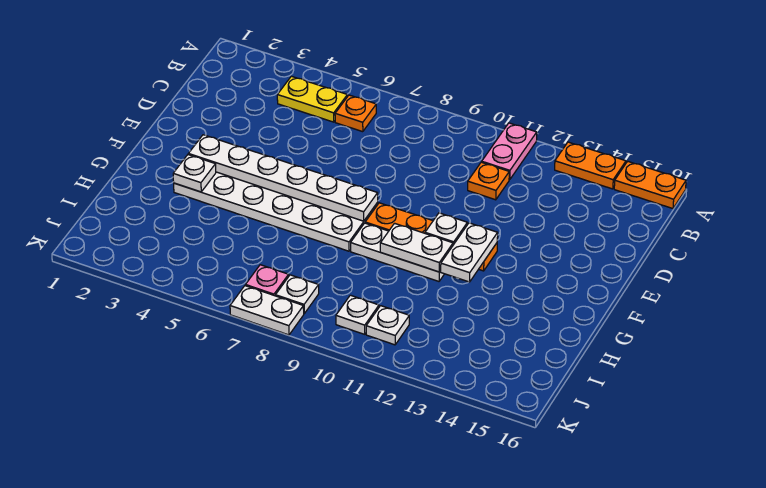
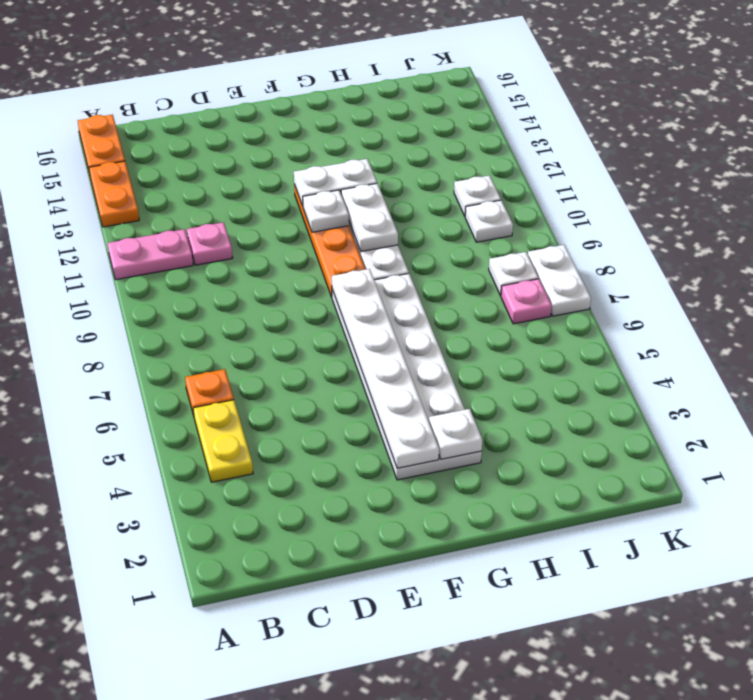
orange 1x1 plate [468,162,509,200] -> pink 1x1 plate [187,222,232,265]

